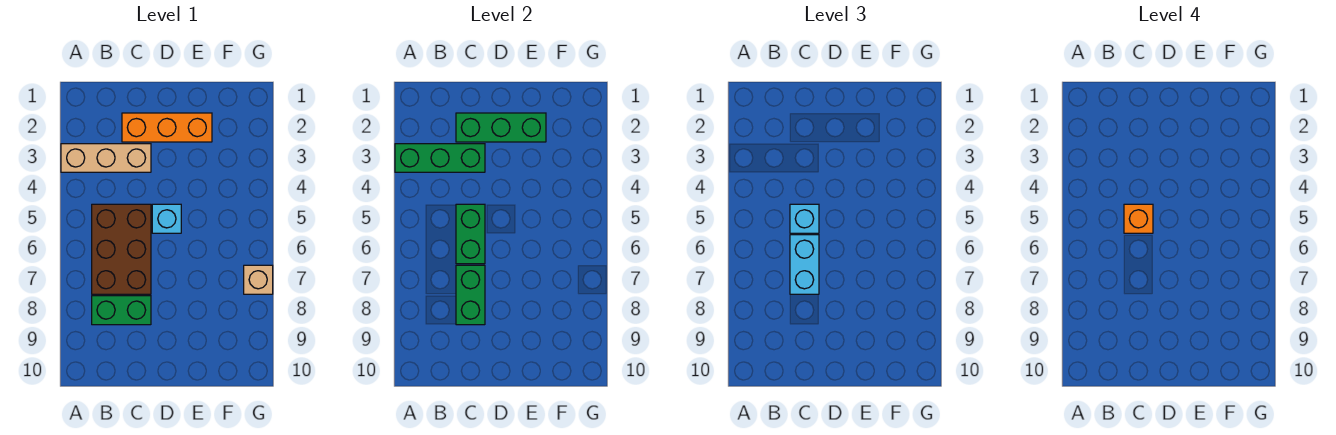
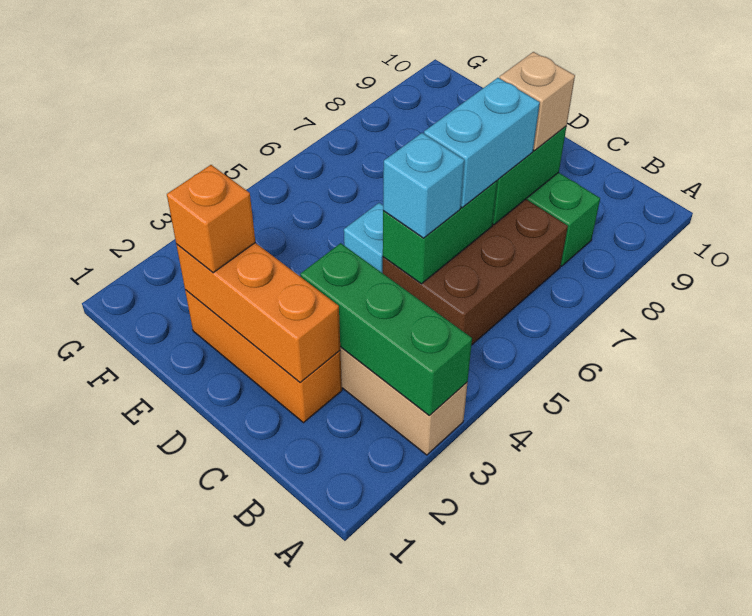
green 1x3 brick [456,113,546,142] -> orange 1x3 brick [176,243,340,383]
orange 1x1 brick [1124,204,1153,233] -> orange 1x1 brick moved to [167,165,255,273]
tan 1x1 brick [244,265,273,294] -> tan 1x1 brick moved to [500,52,575,151]

